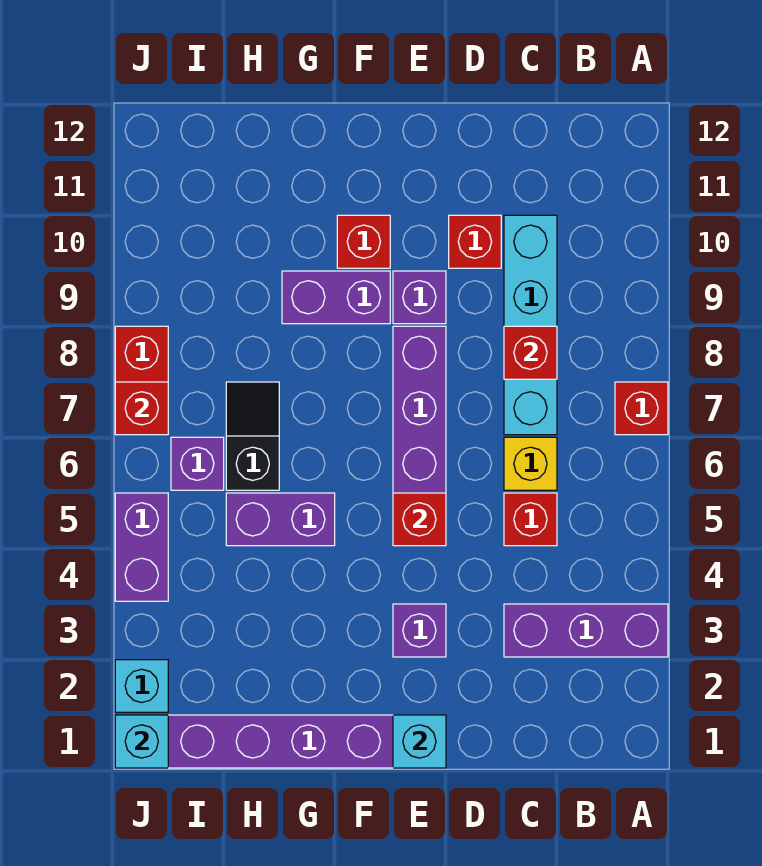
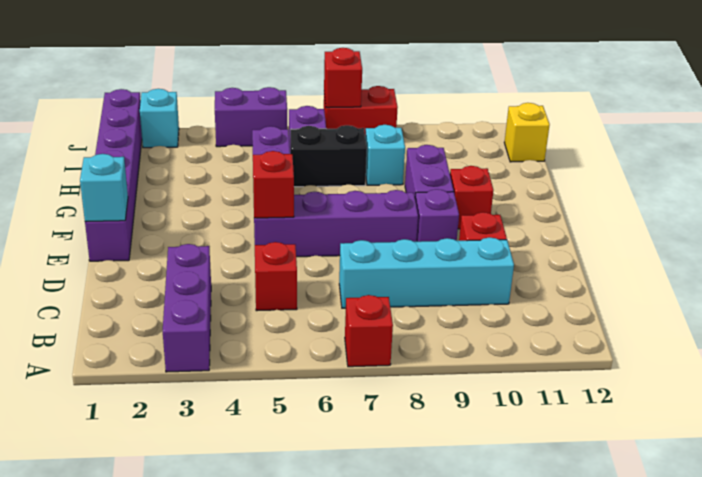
yellow 1x1 brick [504,437,557,490] -> yellow 1x1 brick moved to [504,103,550,162]
red 1x1 brick [504,326,557,379] -> none
purple 1x1 brick [393,604,446,657] -> none
black 1x2 slope [226,382,279,490] -> black 1x2 brick [290,125,367,187]
cyan 1x1 brick [115,715,168,768] -> cyan 1x1 brick moved to [365,125,405,185]

